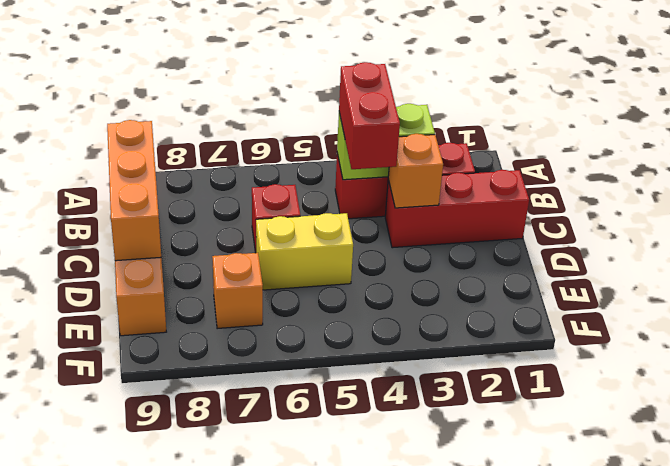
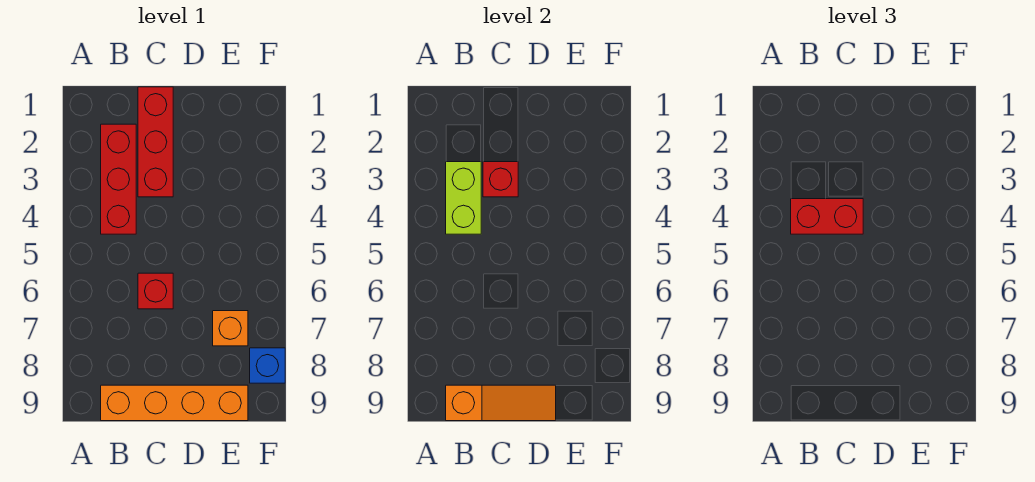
orange 1x3 brick [107,120,161,261] -> orange 1x3 slope [446,385,556,421]
orange 1x1 brick [388,134,443,208] -> red 1x1 brick [483,162,518,197]
yellow 1x2 brick [256,213,353,290] -> none
none -> blue 1x1 brick [250,348,285,383]

